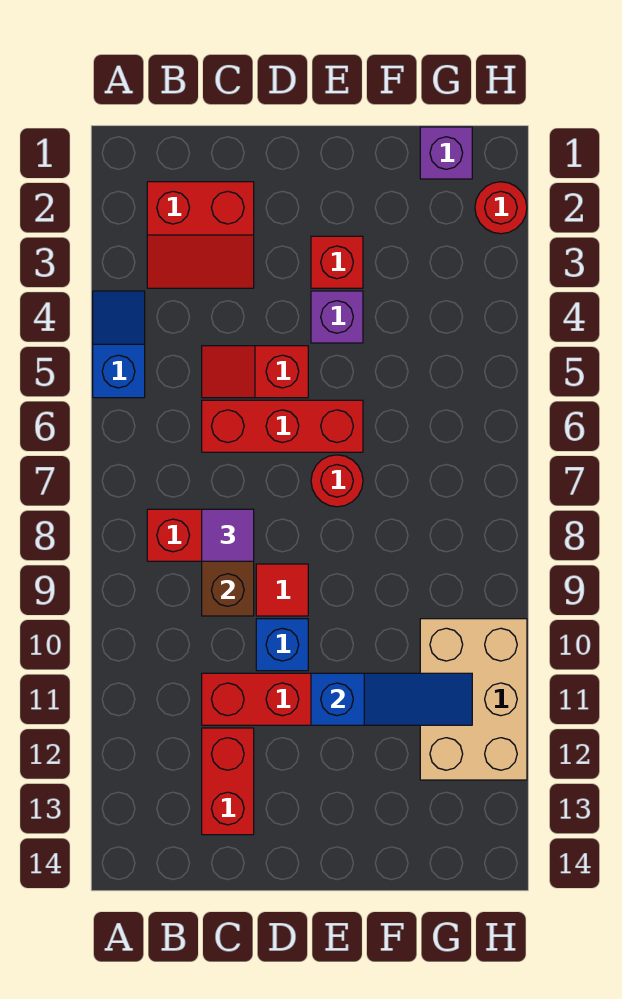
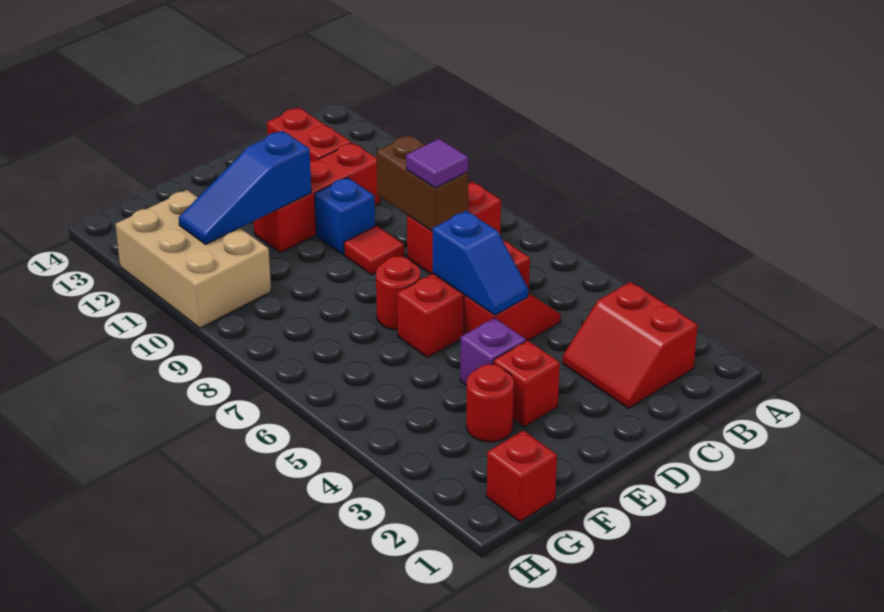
blue 1x2 slope [93,291,145,398] -> blue 1x2 slope moved to [433,211,528,315]
red 2x2 slope [147,182,254,288] -> red 2x2 slope turned to [563,282,698,408]
purple 1x1 brick [420,127,472,179] -> red 1x1 brick [487,430,557,522]
red 1x1 round brick [475,182,527,234] -> red 1x1 round brick moved to [466,364,514,442]

